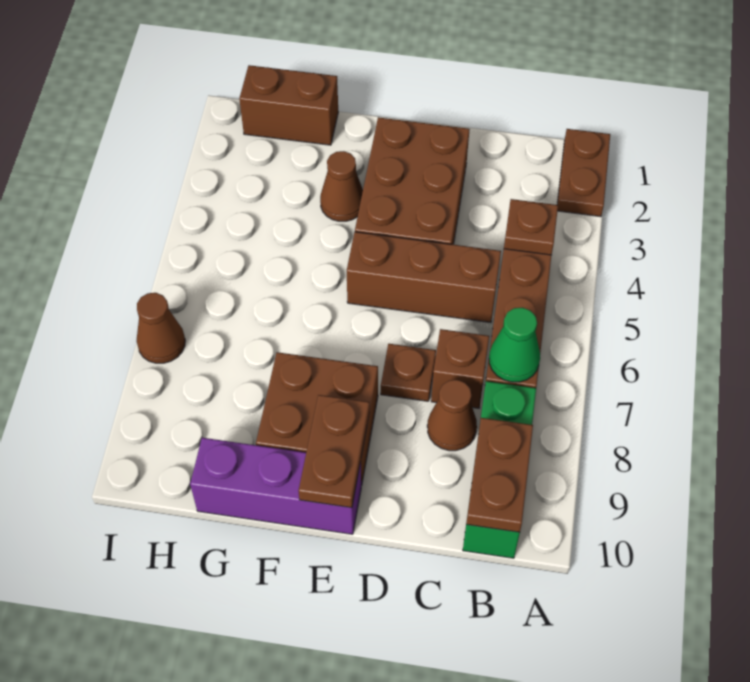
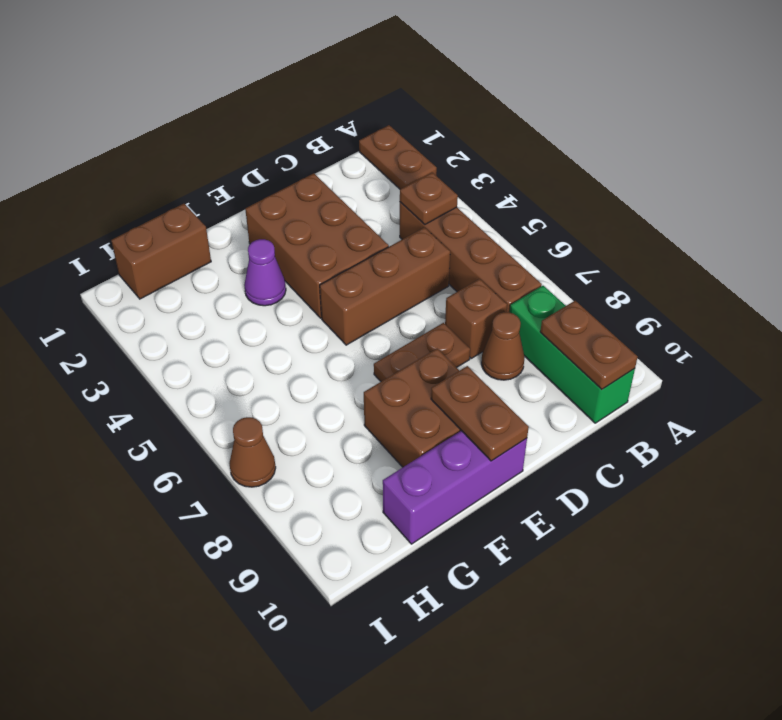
green 1x1 cone [489,307,540,382] -> none
brown 1x1 plate [381,344,436,401] -> brown 1x2 plate [374,323,470,381]
brown 1x1 cone [320,151,363,221] -> purple 1x1 cone [244,239,286,306]

